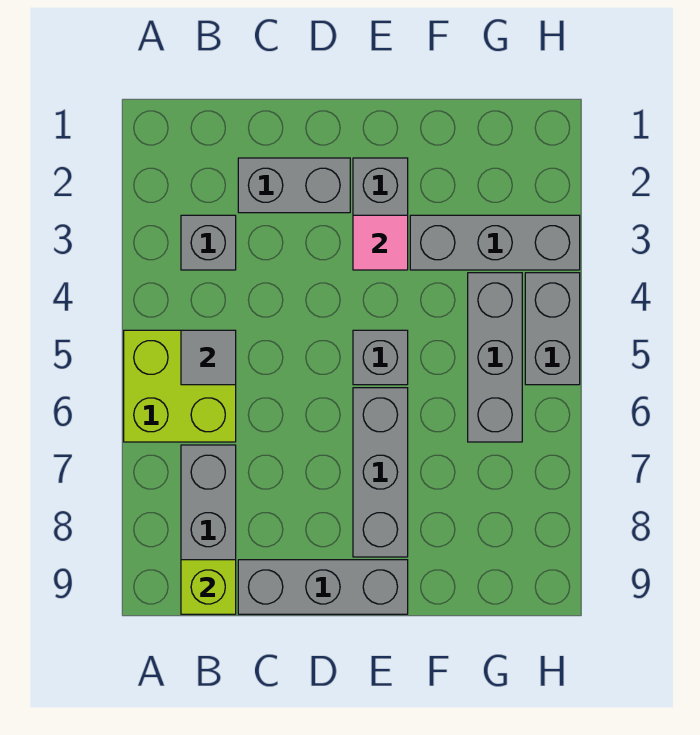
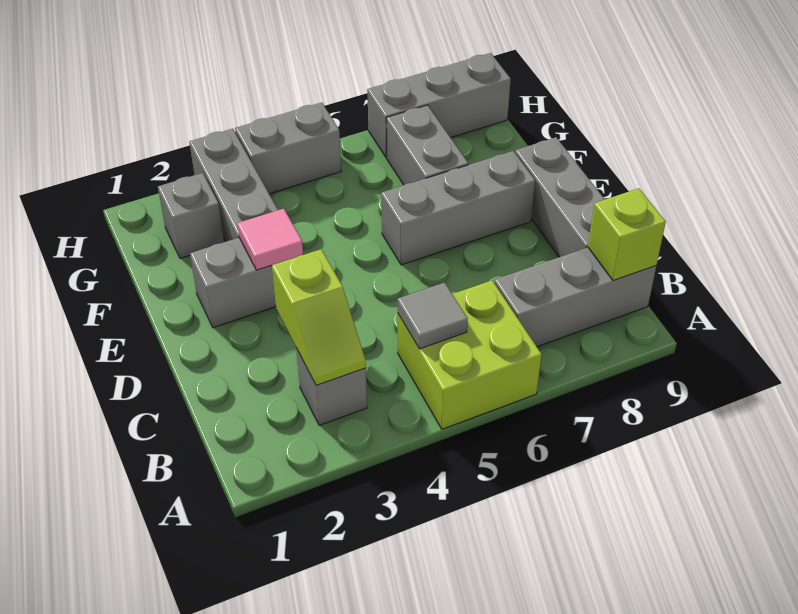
none -> lime 1x2 slope [272,249,366,385]
grey 1x2 brick [238,158,350,213] -> grey 1x2 brick moved to [386,105,468,185]
grey 1x1 brick [353,330,408,385] -> grey 1x1 brick moved to [158,173,224,258]
grey 1x3 brick [468,273,522,442] -> grey 1x3 brick moved to [367,53,511,158]

